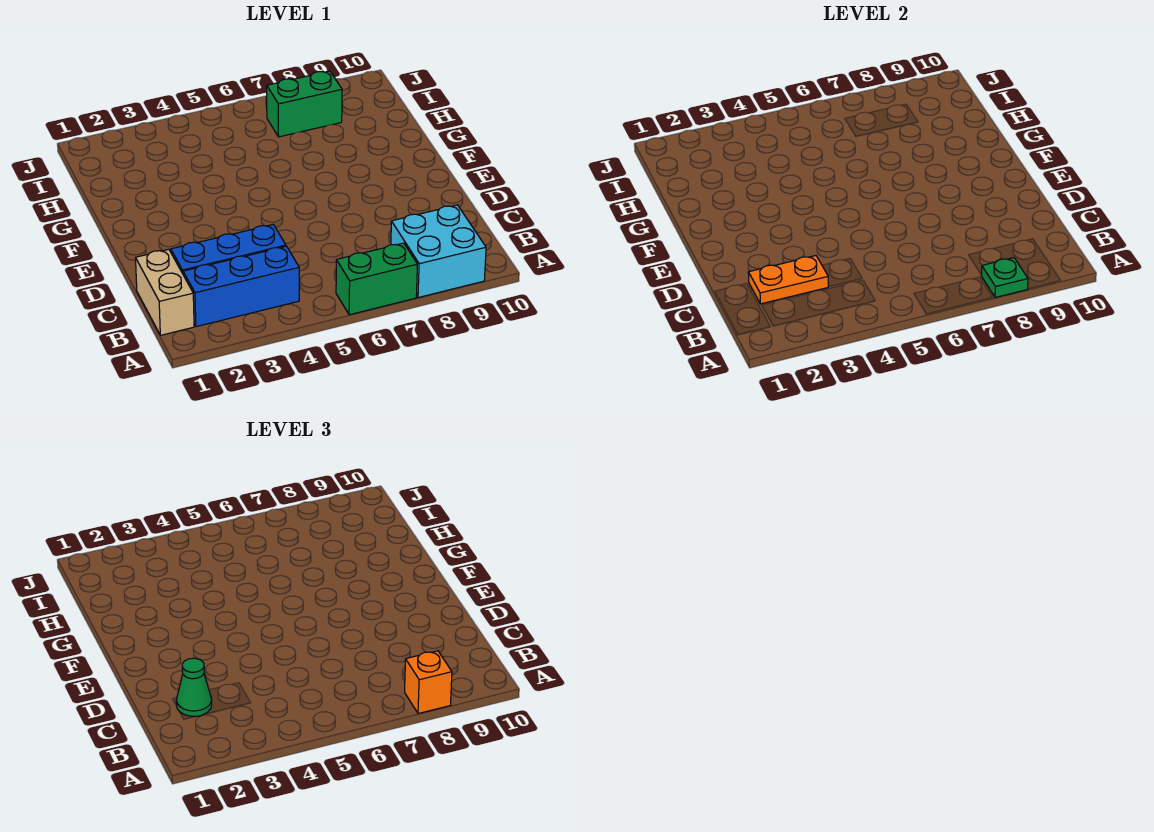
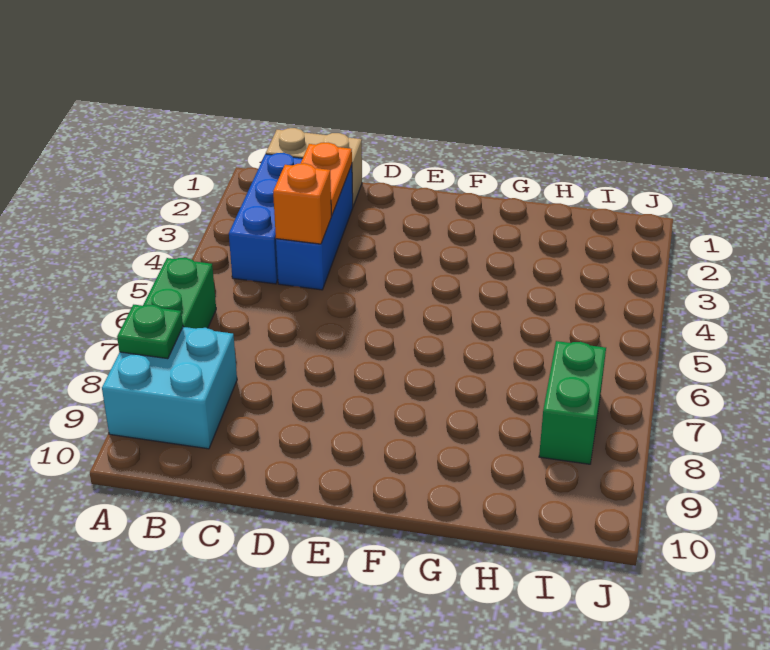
orange 1x1 brick [405,651,452,714] -> orange 1x1 brick moved to [273,163,331,244]
green 1x1 cone [176,658,212,716] -> none

